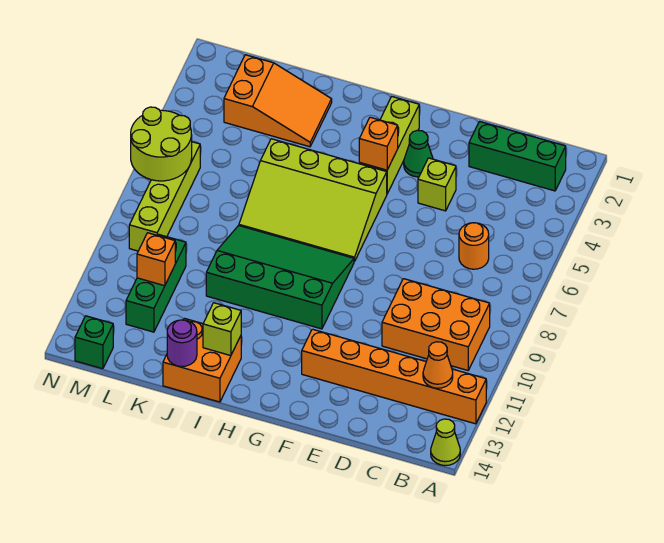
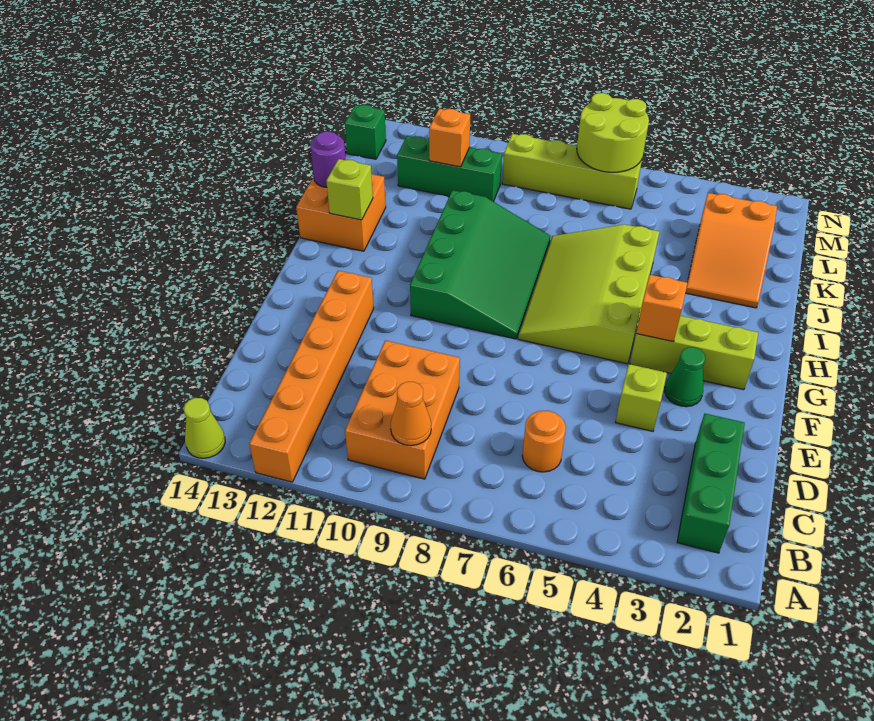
orange 1x1 cone [423,342,453,388] -> orange 1x1 cone moved to [391,382,431,446]

